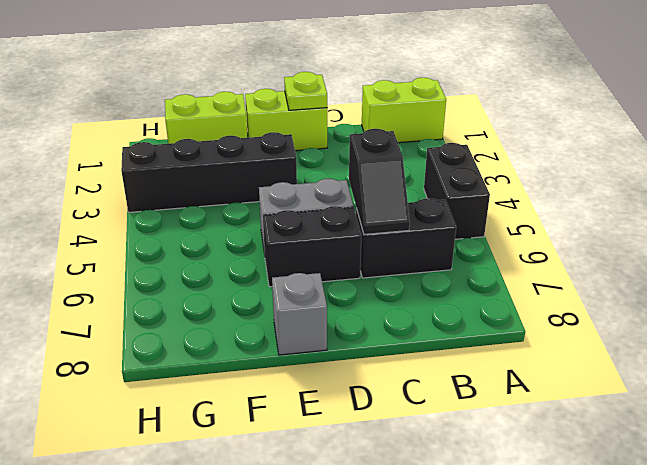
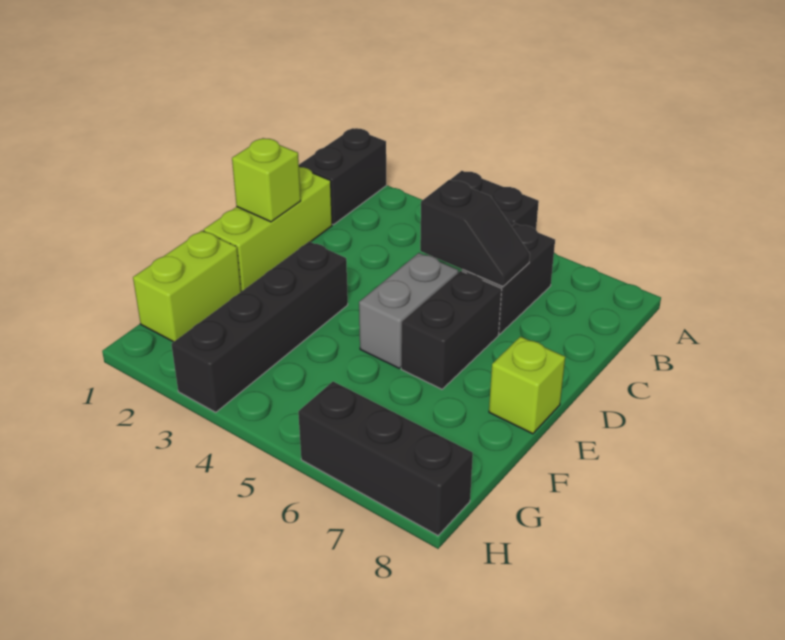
lime 1x2 brick [362,78,446,143] -> black 1x2 brick [299,128,386,225]
lime 1x2 brick [245,89,327,151] -> lime 1x3 brick [204,167,332,291]
lime 1x1 plate [284,72,327,110] -> lime 1x1 brick [232,138,301,222]
grey 1x1 brick [272,273,327,355] -> lime 1x1 brick [489,337,565,434]
none -> black 1x3 brick [298,381,473,535]

